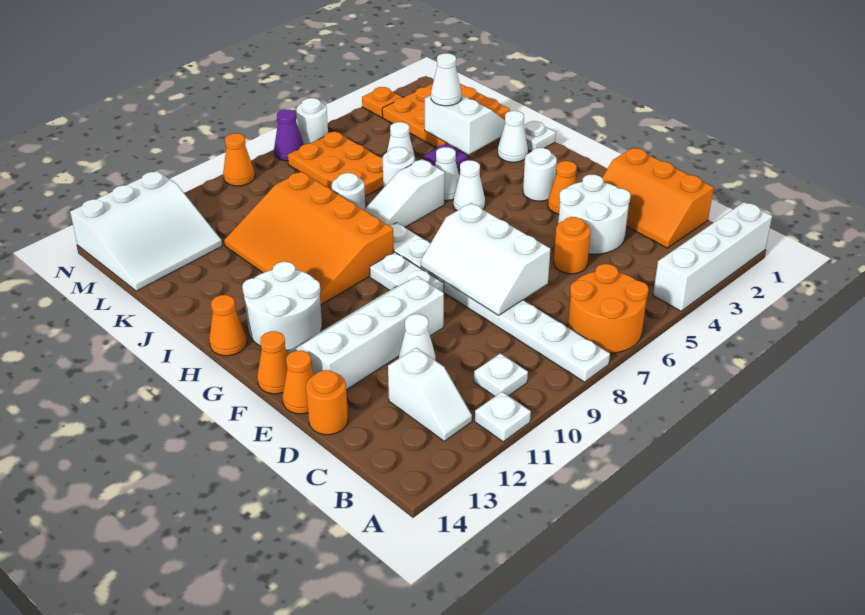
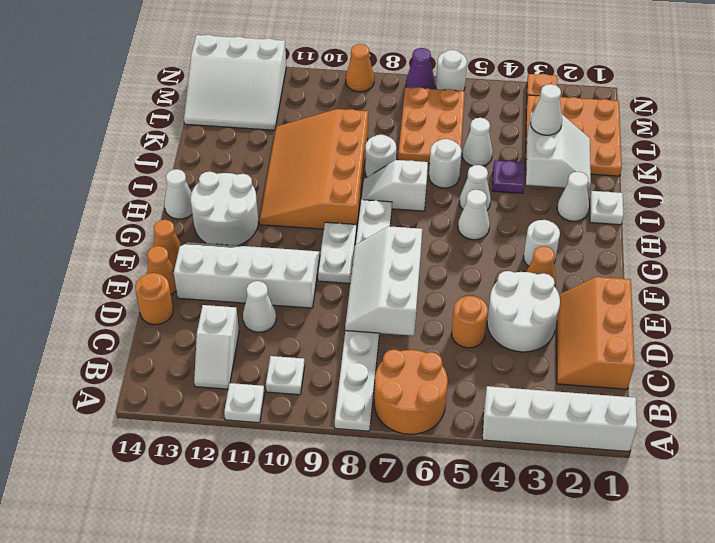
orange 1x1 cone [209,295,247,356] -> white 1x1 cone [164,169,192,219]
white 1x3 slope [364,159,445,227] -> white 1x2 slope [361,160,428,211]

